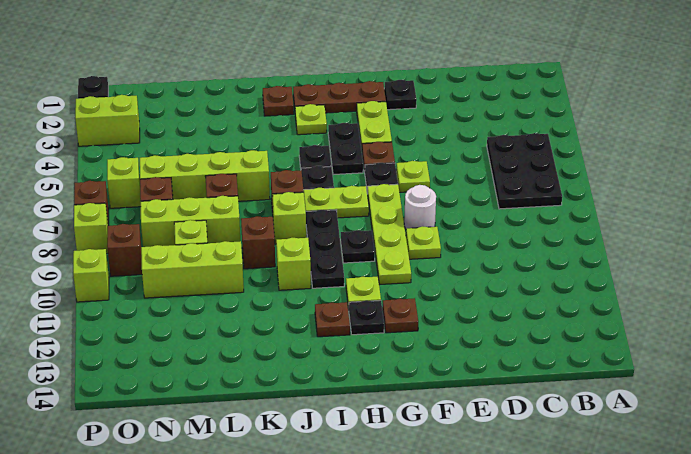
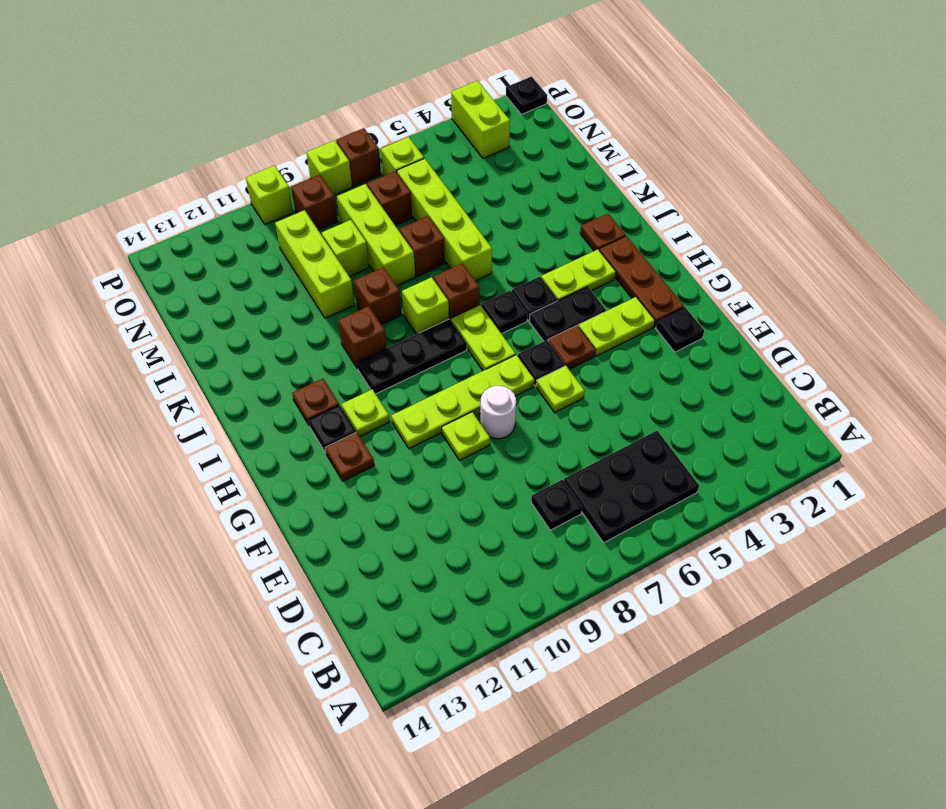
black 1x1 plate [341,230,375,263] -> black 1x1 plate moved to [531,480,582,530]
lime 1x1 plate [295,104,327,135] -> lime 1x2 plate [541,249,616,301]
lime 1x1 brick [276,238,311,290] -> brown 1x1 brick [338,306,387,369]

